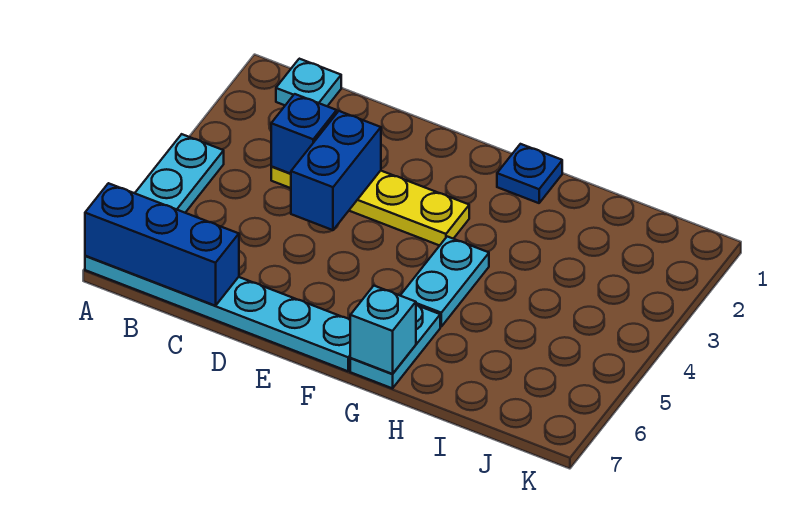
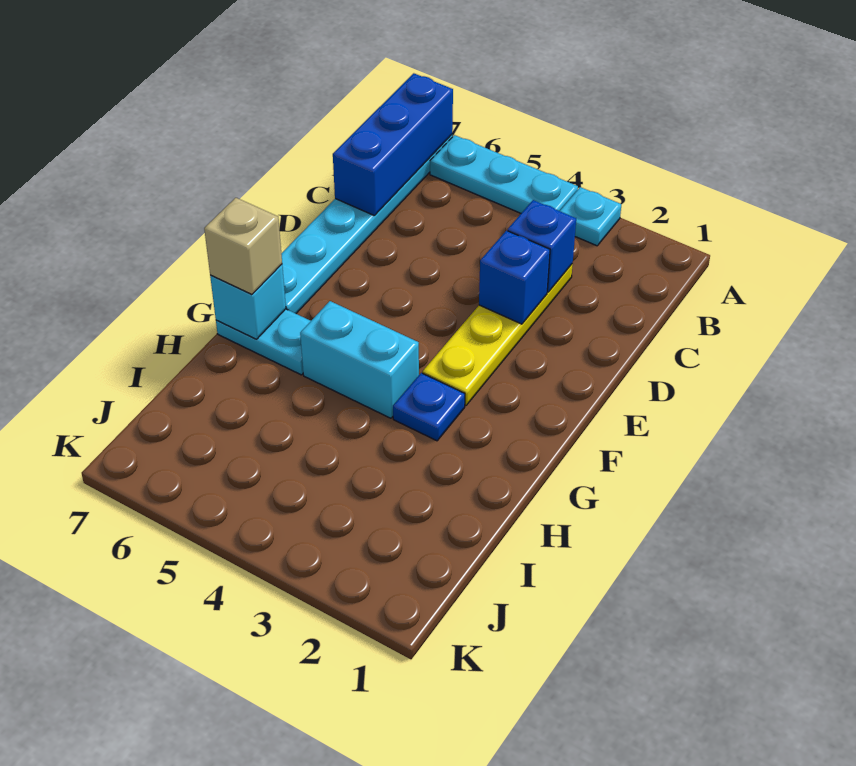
cyan 1x1 plate [276,59,341,106] -> cyan 1x1 plate moved to [560,187,621,246]
blue 1x2 brick [291,111,381,230] -> blue 1x1 brick [479,230,550,324]
blue 1x1 plate [497,144,562,203] -> blue 1x1 plate moved to [393,373,465,441]
cyan 1x2 plate [400,237,489,327] -> cyan 1x2 brick [300,301,419,418]
none -> tan 1x1 brick [204,198,282,294]

